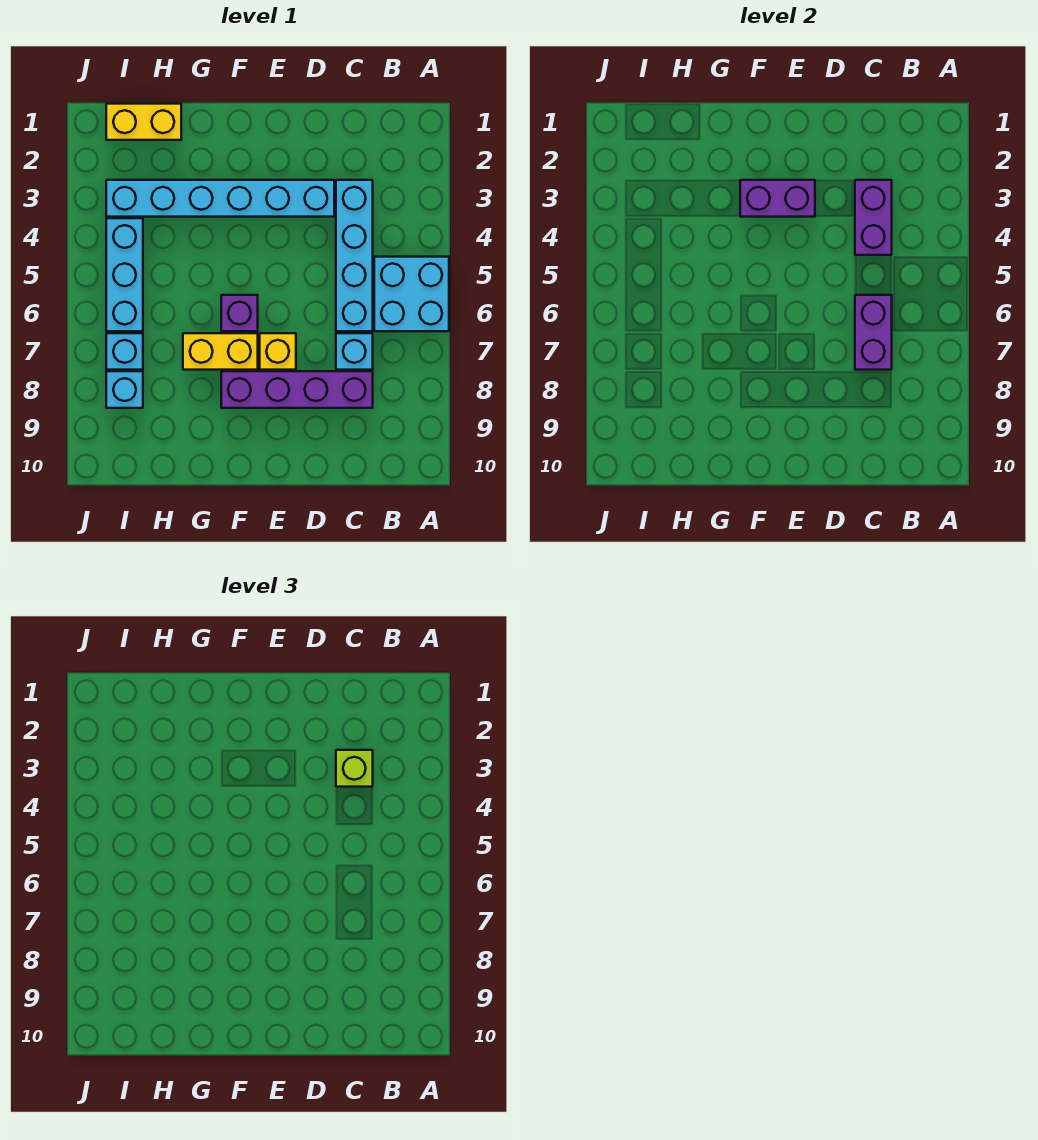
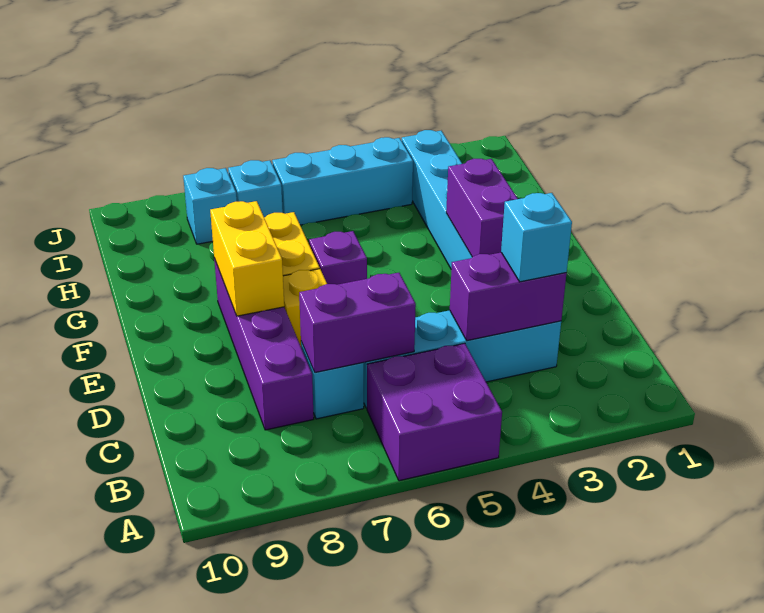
cyan 2x2 brick [374,257,449,331] -> purple 2x2 brick [367,343,502,481]
lime 1x1 brick [336,750,373,787] -> cyan 1x1 brick [501,193,572,282]
yellow 1x2 brick [106,104,181,140] -> yellow 1x2 brick moved to [210,201,284,316]

